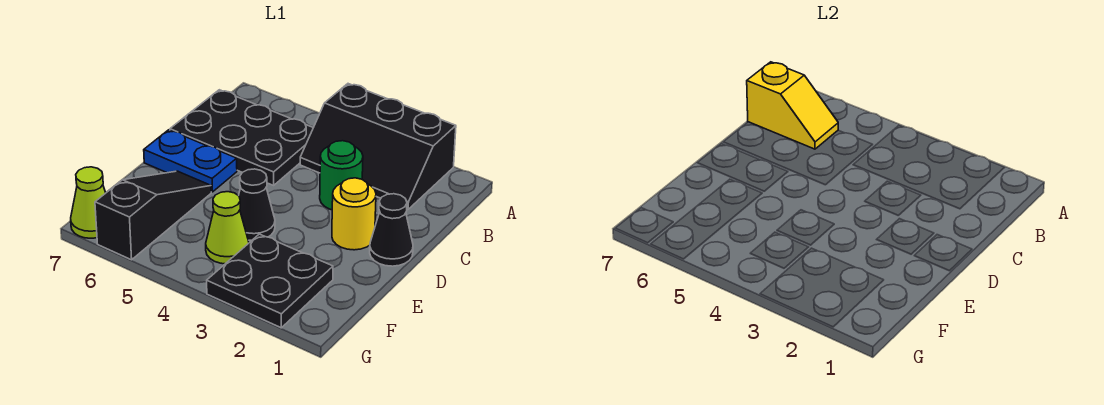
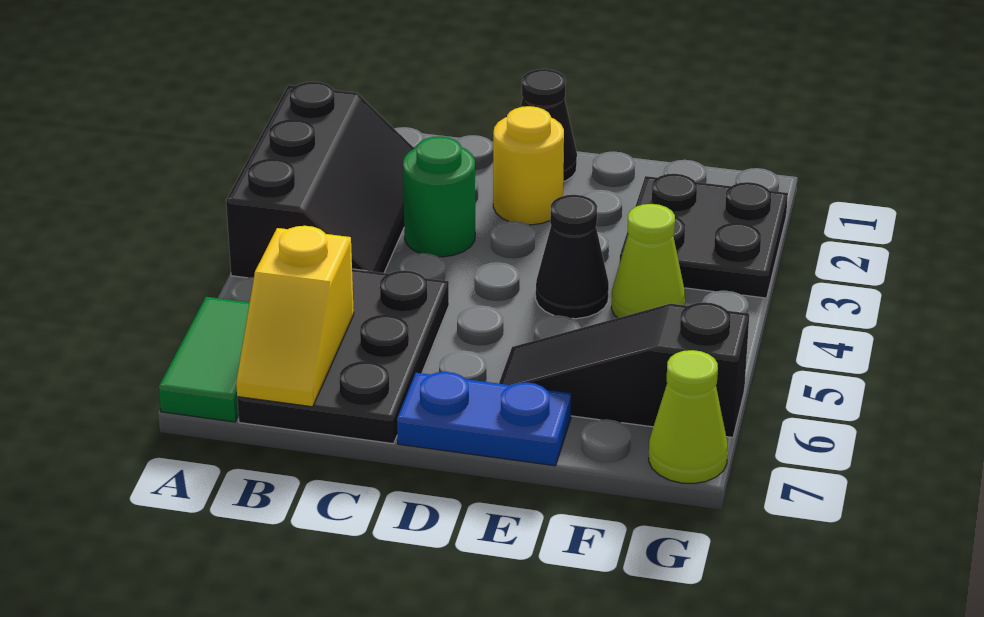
none -> green 1x2 tile [159,297,250,422]
yellow 1x2 slope [747,62,838,149] -> yellow 1x2 slope turned to [236,226,354,407]
blue 1x2 plate [144,130,237,192] -> blue 1x2 plate turned to [397,372,571,466]

